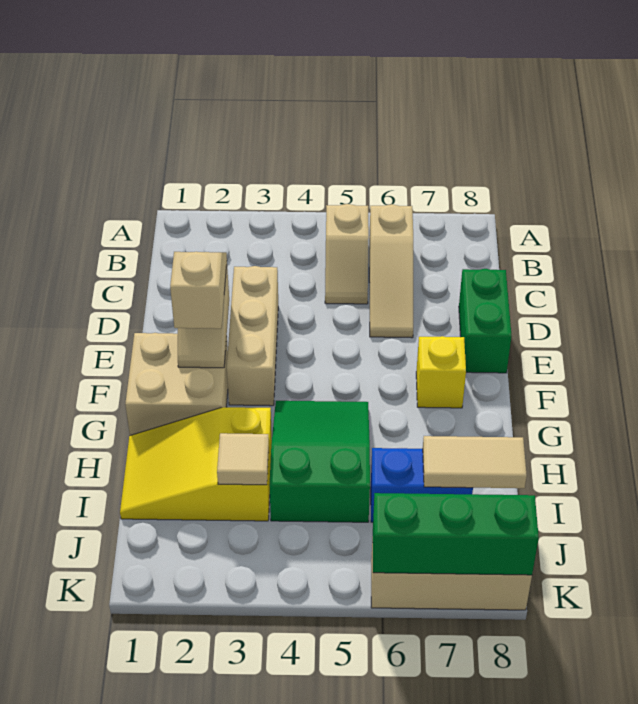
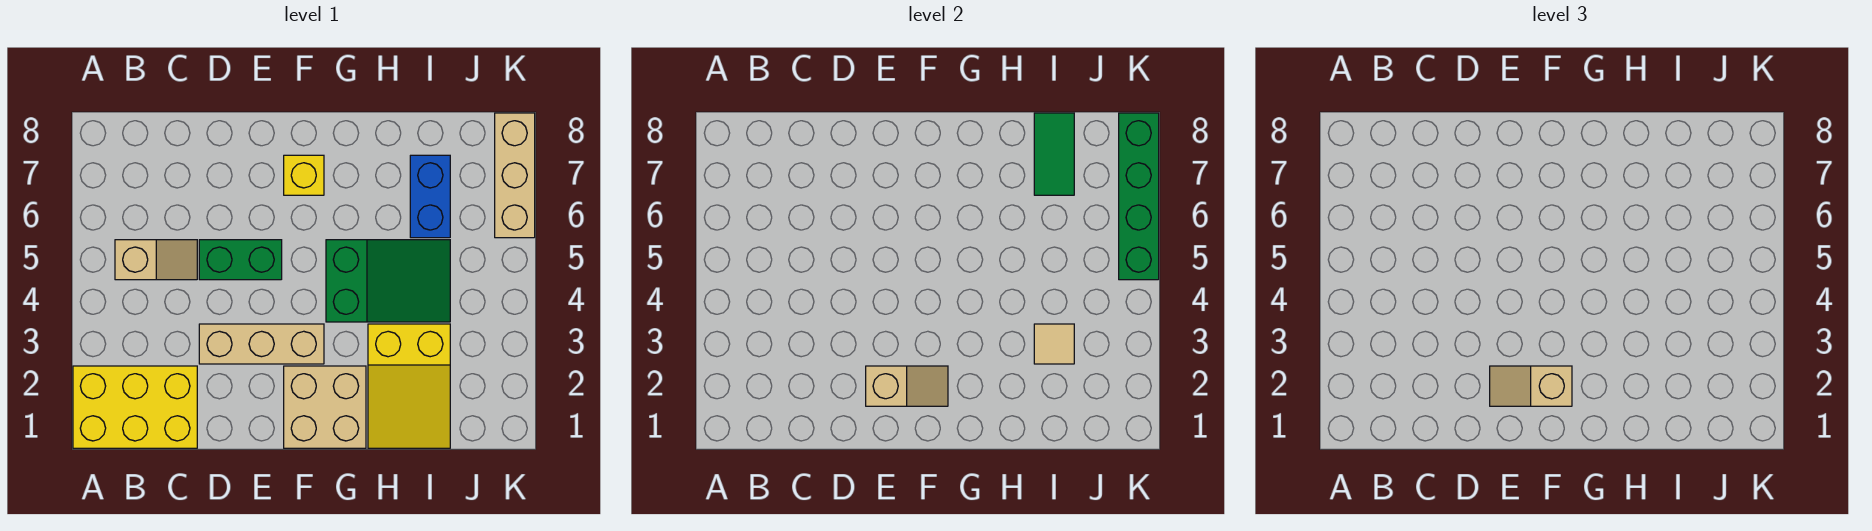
none -> yellow 2x3 brick [73,366,197,448]
tan 1x3 slope [369,204,413,338] -> none
green 1x2 brick [459,269,512,373] -> green 1x2 brick moved to [199,240,282,280]
green 2x3 slope [269,401,370,522] -> green 2x3 slope turned to [326,240,450,322]
tan 1x2 tile [423,436,527,488] -> green 1x2 tile [1034,113,1074,195]
green 1x3 brick [373,493,539,575] -> green 1x4 brick [1119,113,1159,280]

